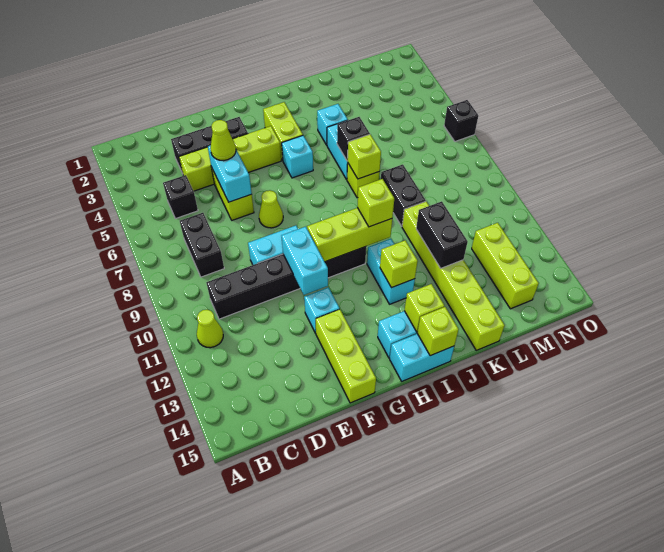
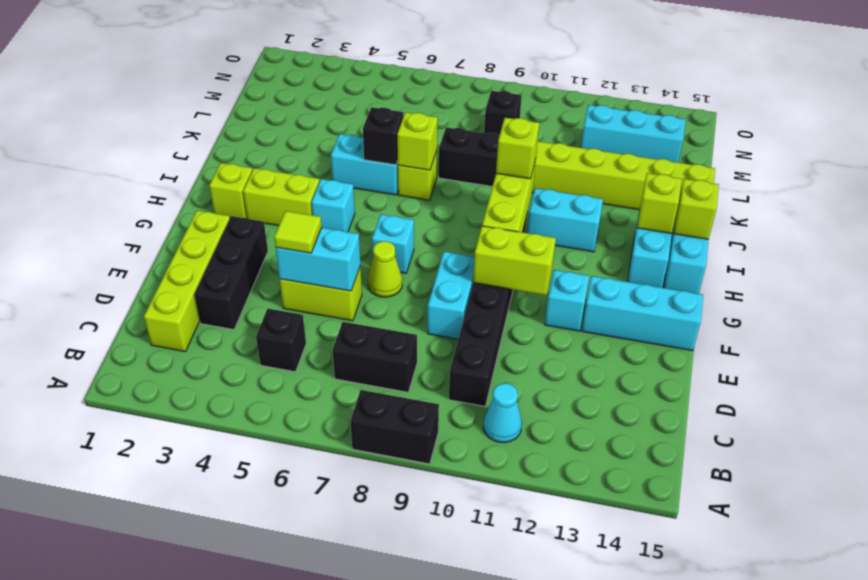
lime 1x1 cone [197,310,223,348] -> cyan 1x1 cone [483,383,522,443]
lime 1x4 brick [179,126,281,191] -> lime 1x4 brick moved to [144,211,230,352]
lime 1x1 cone [210,120,236,161] -> lime 1x1 tile [274,211,322,253]
cyan 1x2 brick [281,227,328,295] -> lime 1x2 brick [473,226,556,295]
lime 1x3 brick [316,309,376,403] -> cyan 1x3 brick [582,276,703,351]
lime 1x1 brick [380,240,418,288] -> lime 1x1 brick moved to [209,163,252,219]
cyan 1x1 brick [317,104,348,145] -> cyan 1x1 brick moved to [372,214,414,273]
black 1x2 brick [416,201,468,268] -> black 1x2 brick moved to [350,390,439,464]
lime 1x3 brick [472,223,539,309] -> cyan 1x3 brick [581,105,686,163]
black 1x1 brick [444,100,478,141] -> black 1x1 brick moved to [484,91,522,135]

